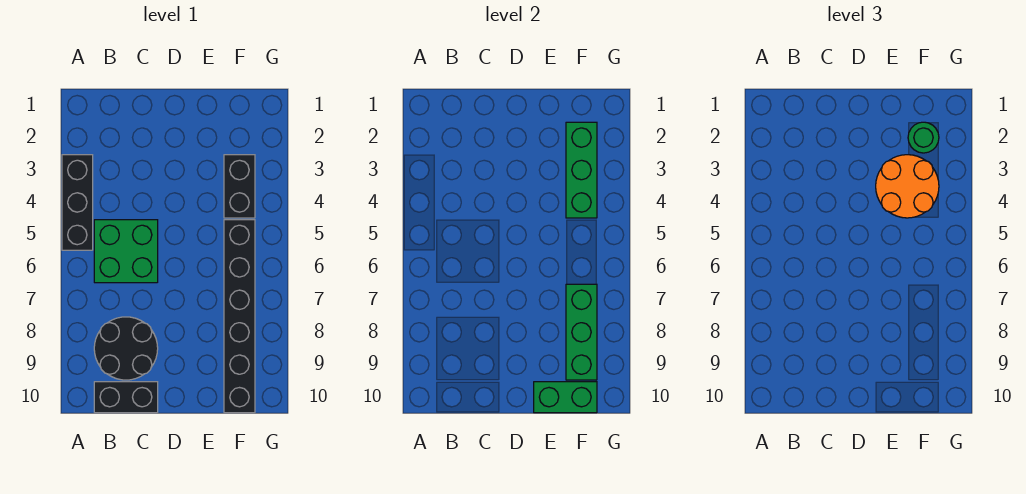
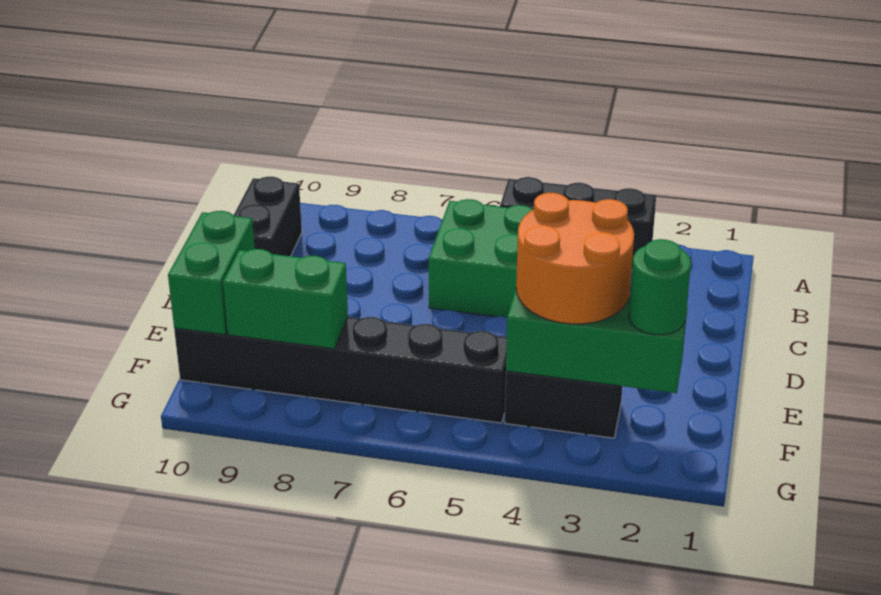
black 2x2 round brick [94,317,158,380] -> none
green 1x3 brick [566,284,597,380] -> green 1x2 brick [223,249,348,349]

